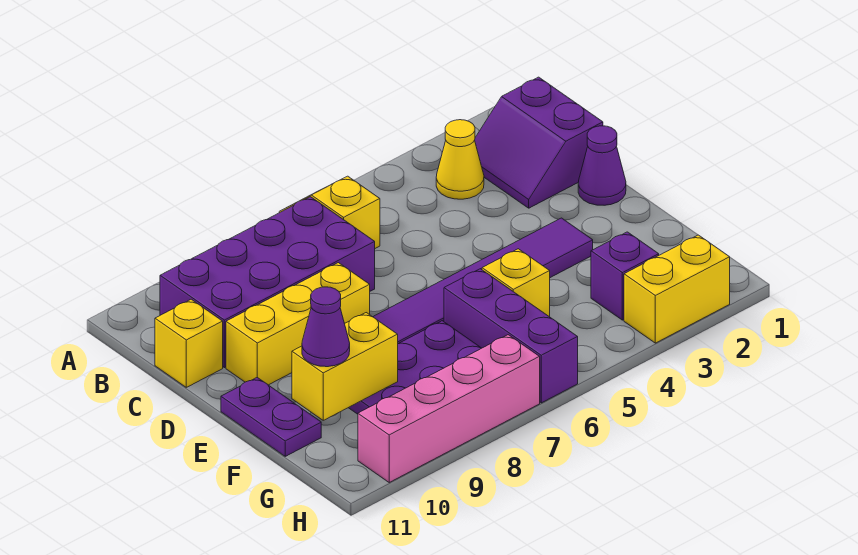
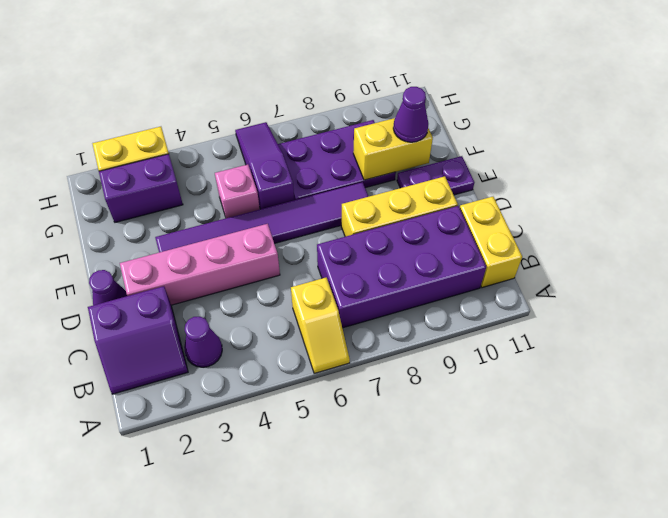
purple 2x2 slope [475,77,603,208] -> purple 2x2 slope turned to [88,286,188,394]
yellow 1x1 cone [436,120,484,199] -> purple 1x1 cone [184,317,222,367]
yellow 1x1 brick [155,299,223,387] -> yellow 1x2 brick [460,197,522,288]
purple 1x2 plate [221,378,321,456] -> purple 1x2 plate turned to [397,156,474,195]
yellow 1x1 brick [482,249,550,317] -> pink 1x1 brick [215,164,260,218]
purple 1x3 brick [444,269,578,403] -> purple 1x3 slope [235,122,294,209]
purple 1x1 brick [591,232,659,320] -> purple 1x2 brick [99,154,183,222]
pink 1x4 brick [358,335,540,482] -> pink 1x4 brick moved to [120,224,280,305]

